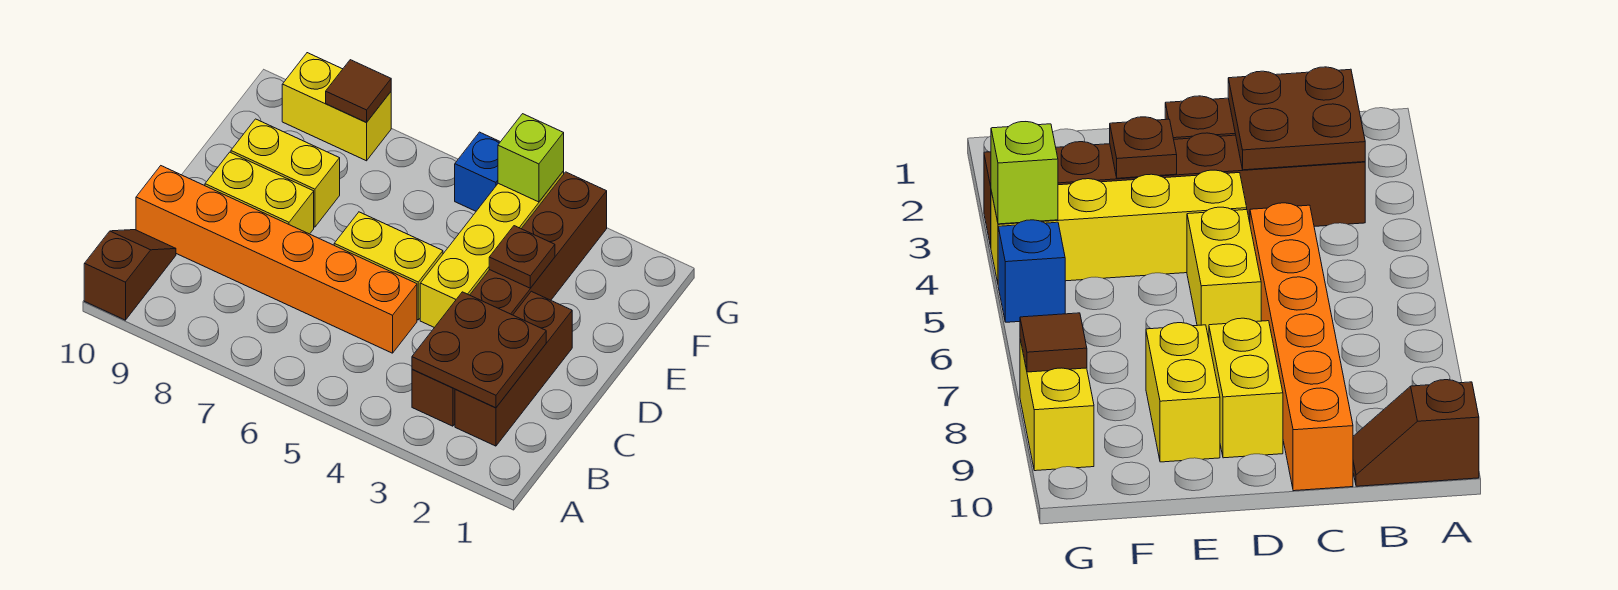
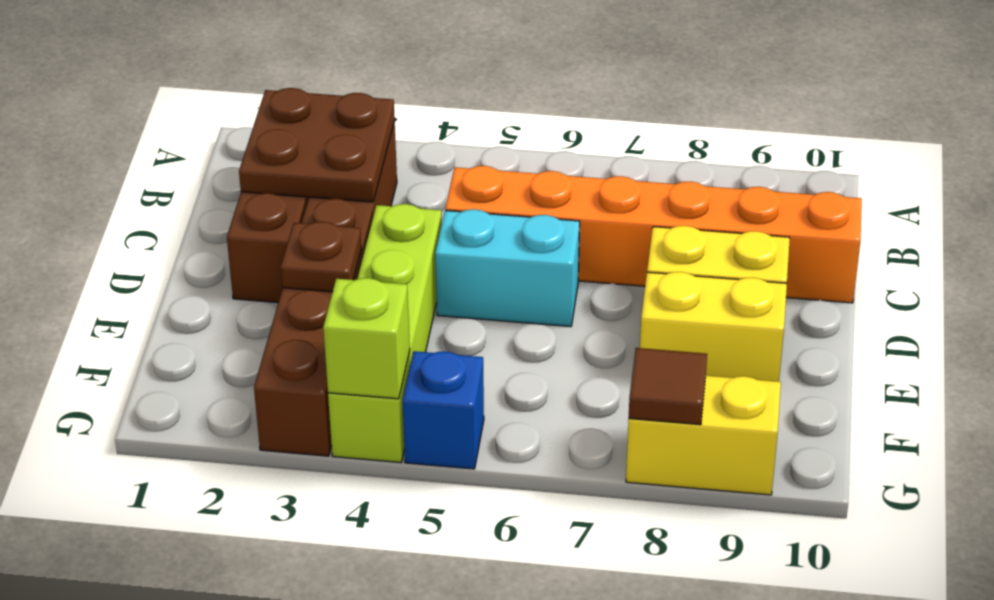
brown 1x2 slope [84,230,176,320] -> none
yellow 1x4 brick [420,171,564,328] -> lime 1x4 brick [328,204,442,463]
yellow 1x2 brick [334,212,443,320] -> cyan 1x2 brick [435,209,580,327]

